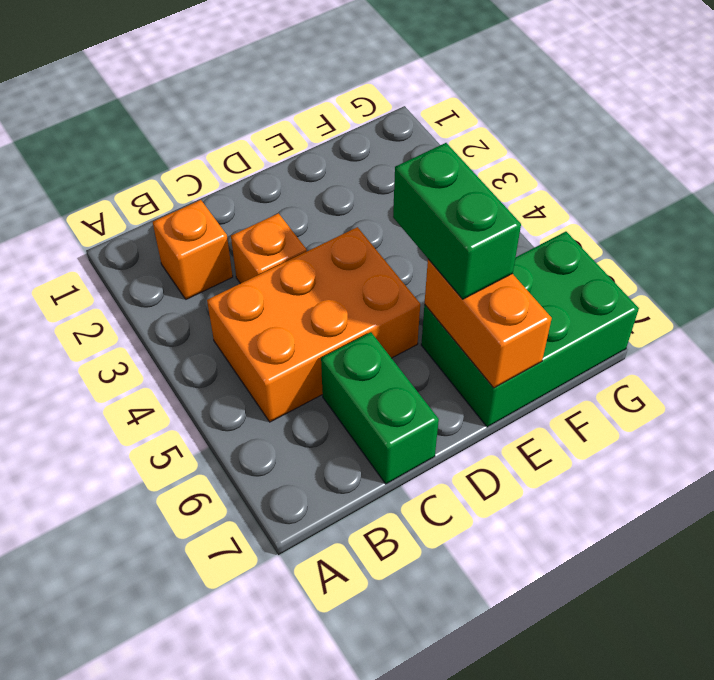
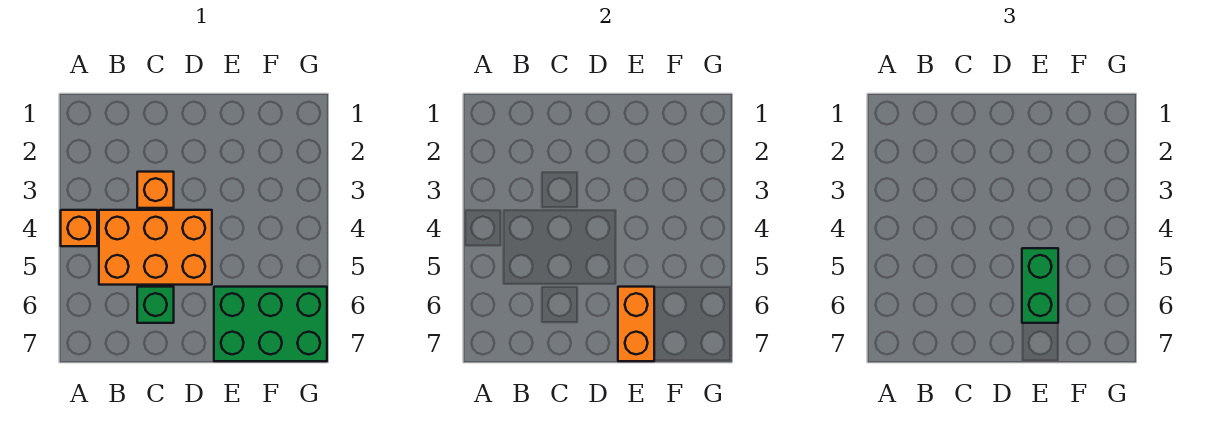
orange 1x1 brick [153,200,233,299] -> orange 1x1 brick moved to [61,210,97,246]
green 1x2 brick [321,332,439,484] -> green 1x1 brick [137,287,174,323]

